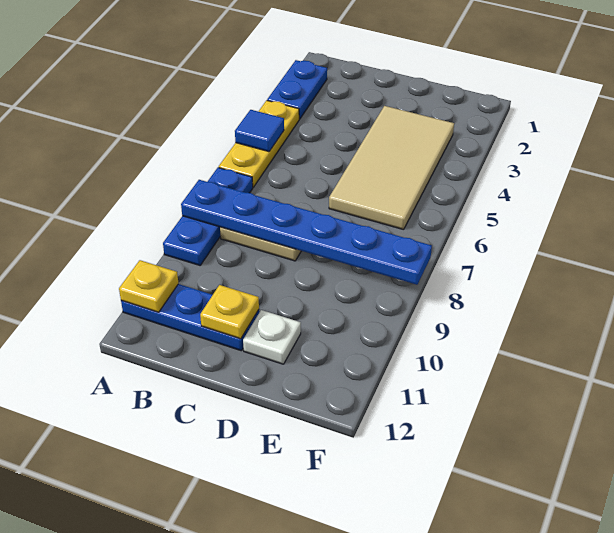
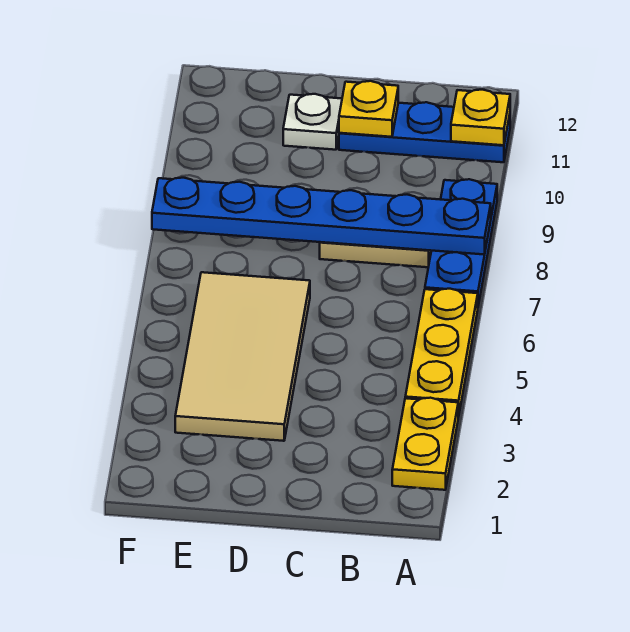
blue 1x2 plate [267,60,327,119] -> yellow 1x2 plate [392,398,458,490]
blue 1x1 tile [235,110,284,152] -> none

